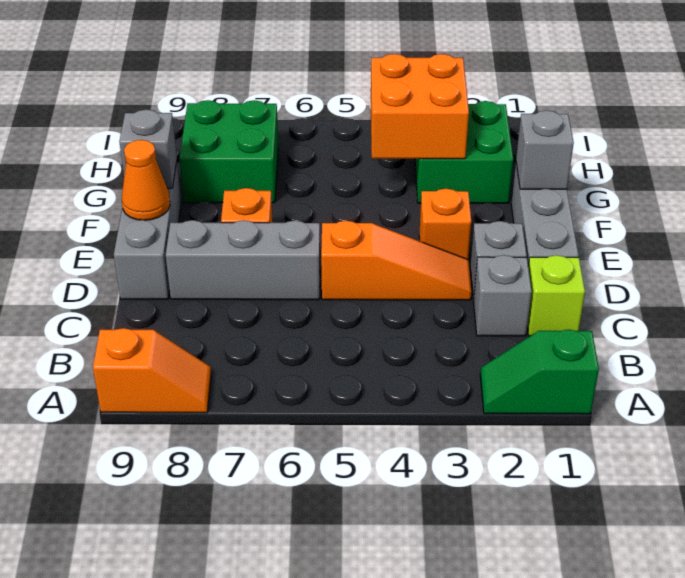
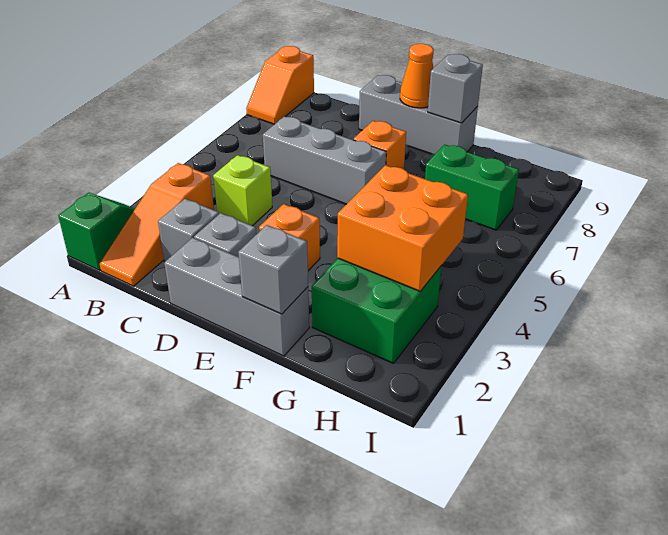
lime 1x1 brick [527,255,585,336] -> lime 1x1 brick moved to [213,155,272,226]
orange 1x3 slope [321,221,472,300] -> orange 1x3 slope moved to [100,163,214,286]
grey 1x3 brick [166,220,320,300] -> grey 1x3 brick turned to [263,116,386,204]
green 2x2 brick [179,100,278,203] -> green 1x2 brick [425,145,519,230]

